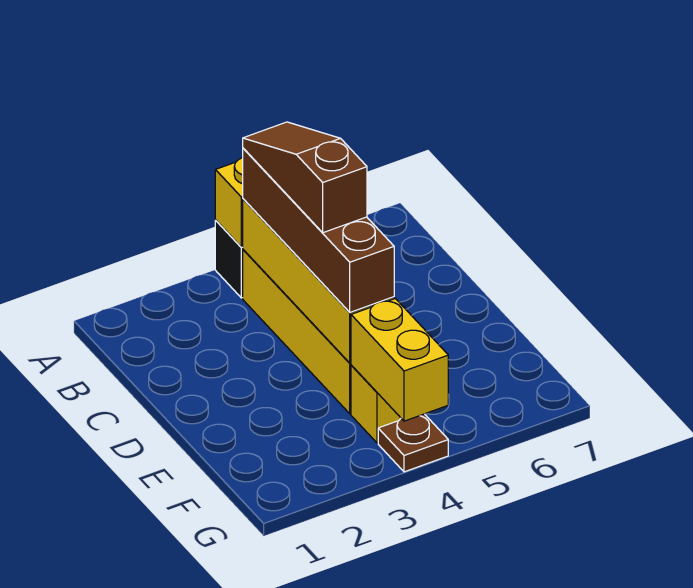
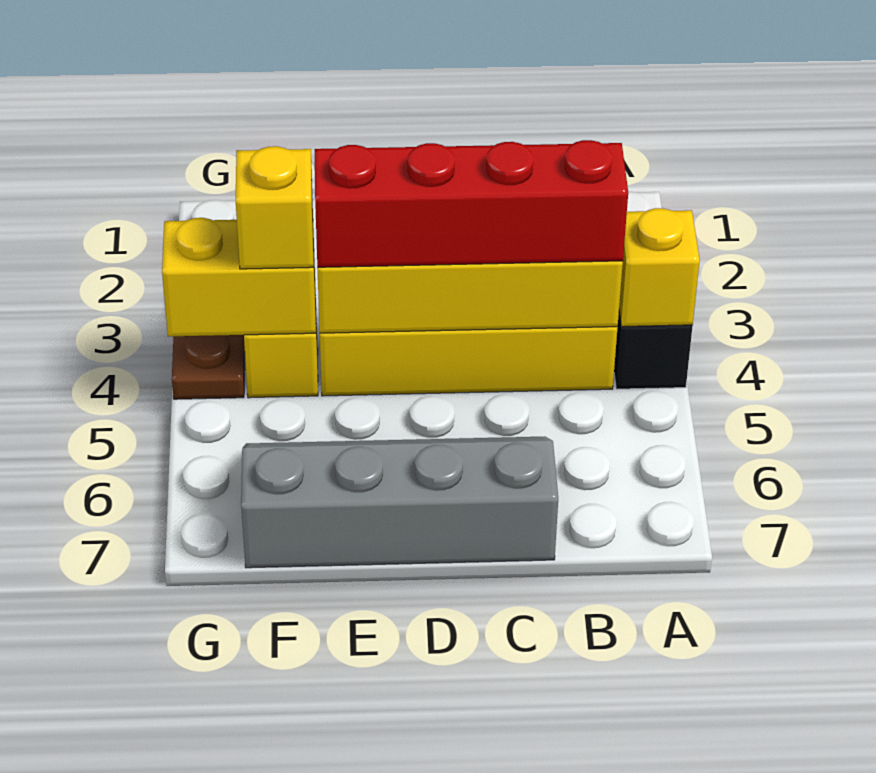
brown 1x4 brick [243,148,394,312] -> red 1x4 brick [315,140,628,267]
brown 1x3 slope [243,122,367,233] -> none
none -> grey 2x4 slope [241,437,558,568]
none -> yellow 1x1 brick [236,146,314,269]

